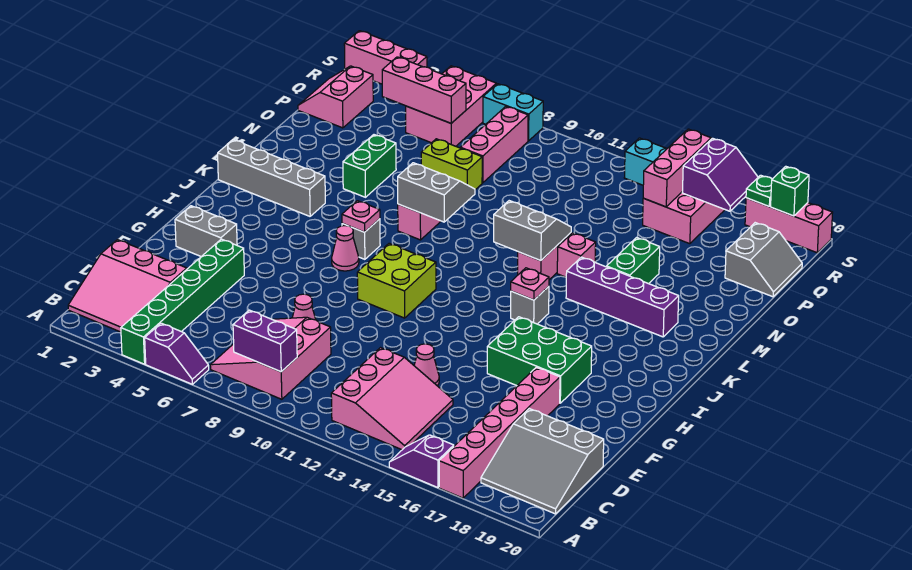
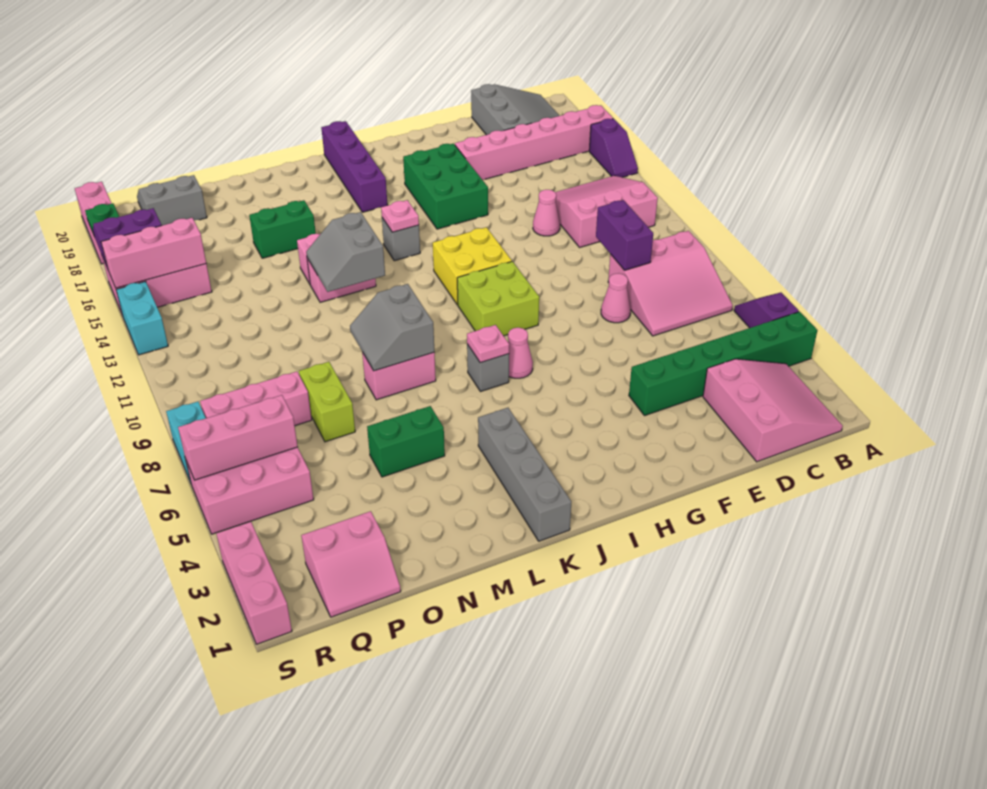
purple 1x2 brick [233,310,297,372] -> purple 1x2 brick moved to [596,200,653,270]
grey 1x2 brick [175,206,237,256] -> none
none -> yellow 2x2 brick [433,227,512,305]
purple 1x4 brick [566,257,679,337] -> purple 1x4 brick moved to [321,121,388,212]
pink 1x3 brick [382,57,466,123] -> pink 1x3 brick turned to [178,395,298,480]
green 1x1 brick [771,166,809,216] -> none

